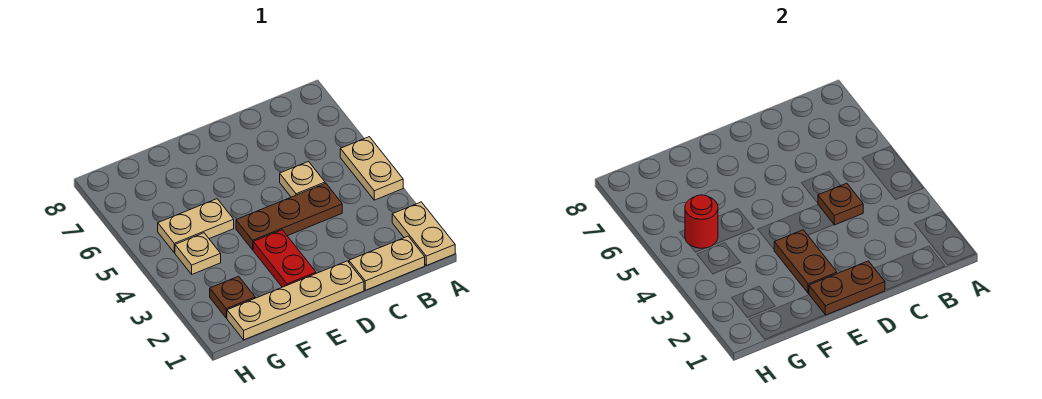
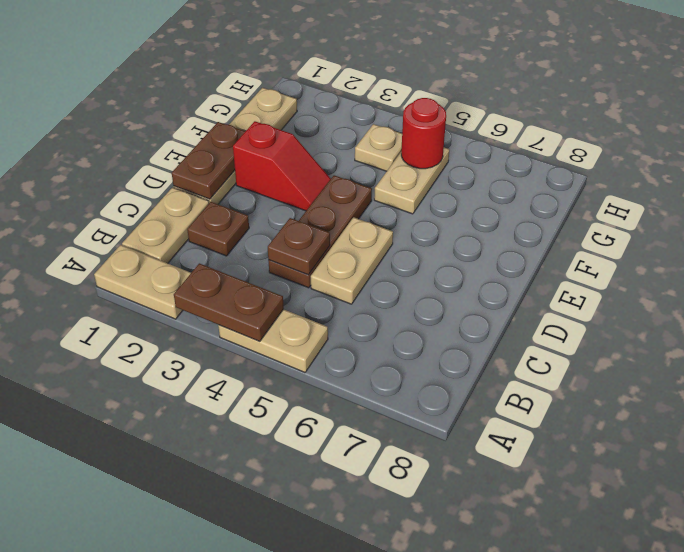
tan 1x1 plate [280,162,325,197] -> tan 1x2 plate [311,217,393,304]
red 1x2 plate [253,230,316,287] -> red 1x2 slope [233,121,331,211]
brown 1x2 plate [774,230,837,293] -> brown 1x2 plate moved to [174,263,284,342]
brown 1x1 plate [210,276,255,318] -> brown 1x1 plate moved to [187,202,249,256]

